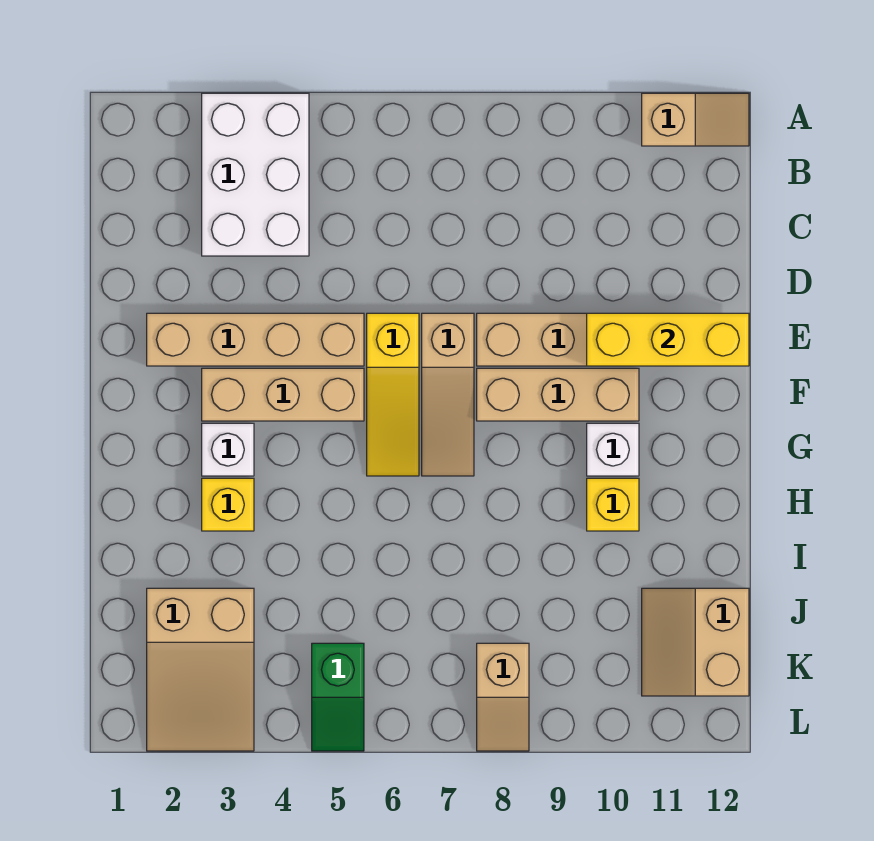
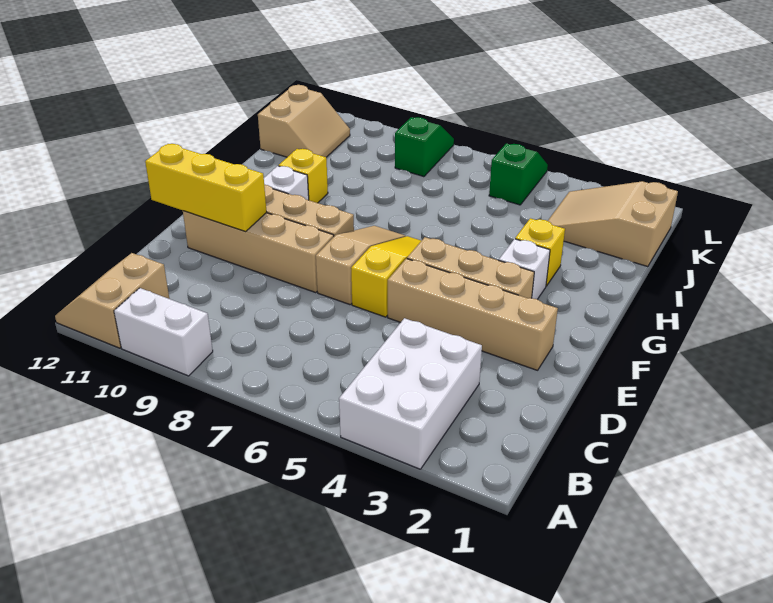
none -> white 1x2 brick [114,288,213,376]
tan 1x2 slope [642,93,749,146] -> tan 2x2 slope [55,253,169,348]
tan 2x3 slope [147,588,254,751] -> tan 2x3 slope turned to [548,181,678,267]
tan 1x2 slope [477,643,529,751] -> green 1x2 slope [395,117,454,177]

